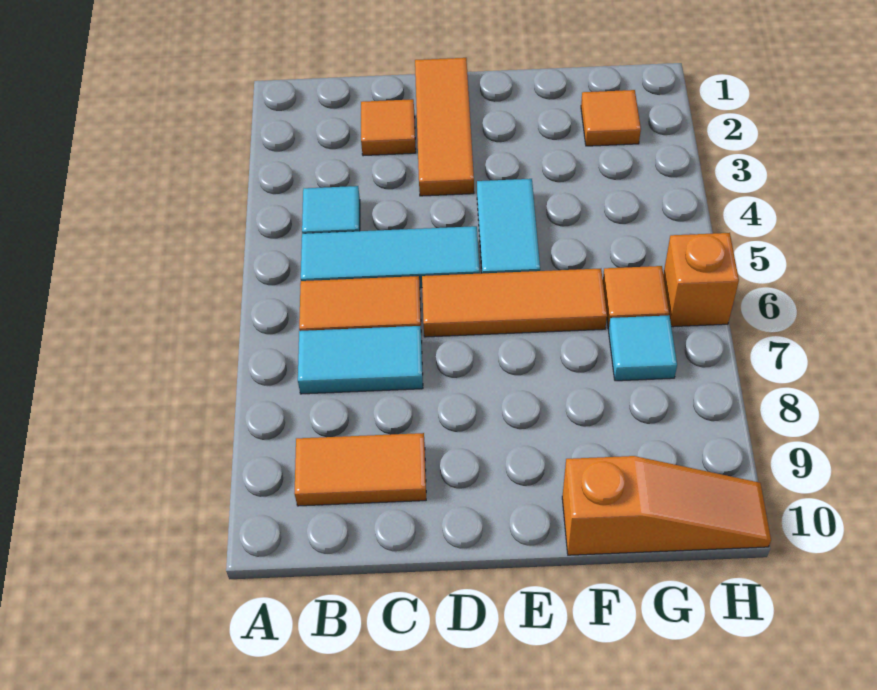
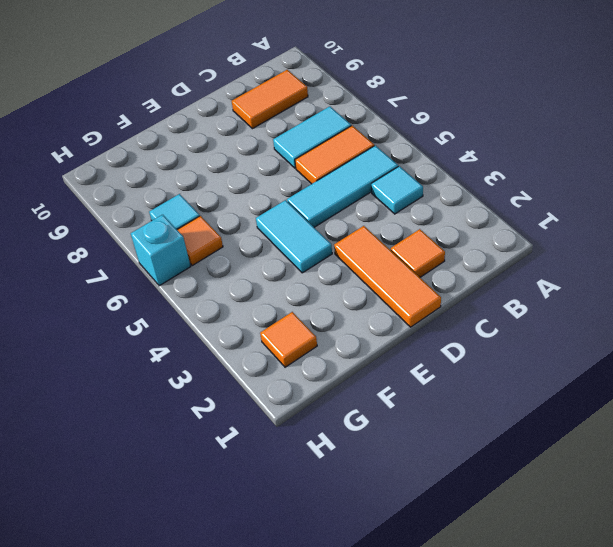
orange 1x3 tile [422,269,607,337] -> none
orange 1x3 slope [562,456,771,555] -> none
orange 1x1 brick [663,233,739,327] -> cyan 1x1 brick [131,215,191,286]

